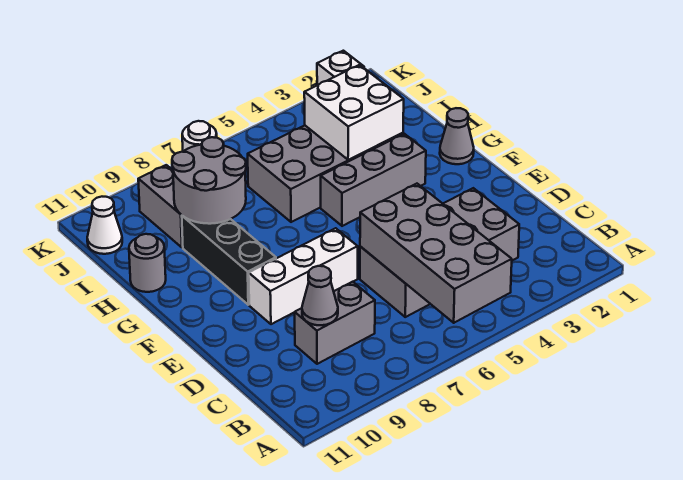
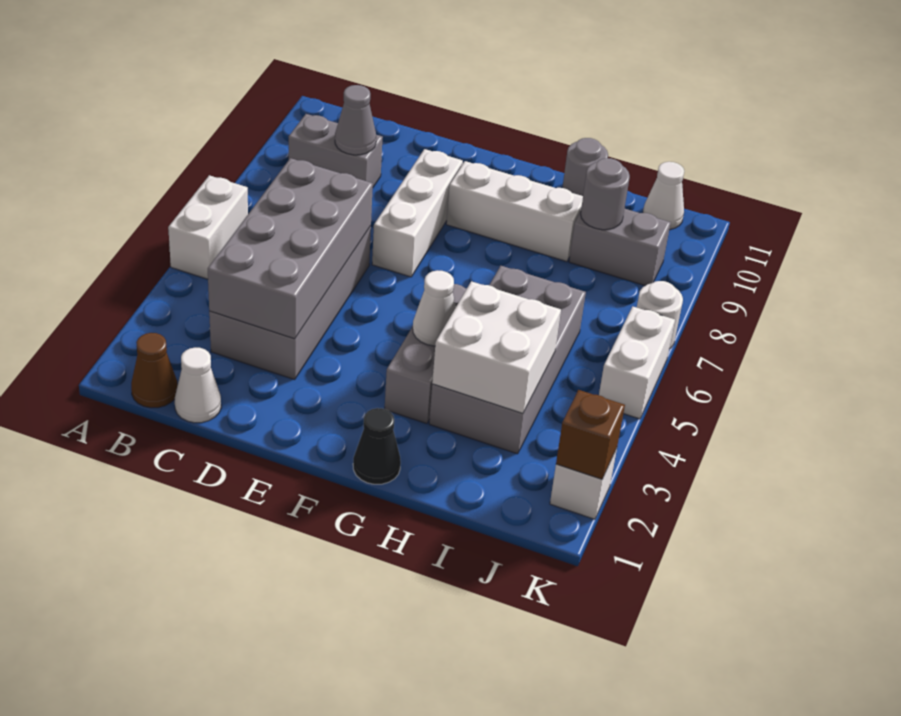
none -> white 1x2 brick [168,175,248,279]
grey 2x4 brick [360,184,512,323] -> grey 2x4 brick turned to [208,158,373,339]
none -> brown 1x1 cone [131,333,178,408]
none -> white 1x1 cone [175,348,221,423]
grey 1x2 brick [295,282,375,364] -> grey 1x2 brick turned to [289,114,383,187]
black 1x3 brick [182,216,276,305] -> white 1x3 brick [446,161,583,262]
grey 1x1 cone [440,108,474,164] -> black 1x1 cone [353,408,401,484]
none -> white 1x1 cone [413,270,456,346]
grey 2x2 round brick [172,137,246,224] -> grey 1x1 round brick [581,158,630,230]
none -> brown 1x1 brick [556,390,625,479]
none -> white 1x2 brick [599,307,675,419]

